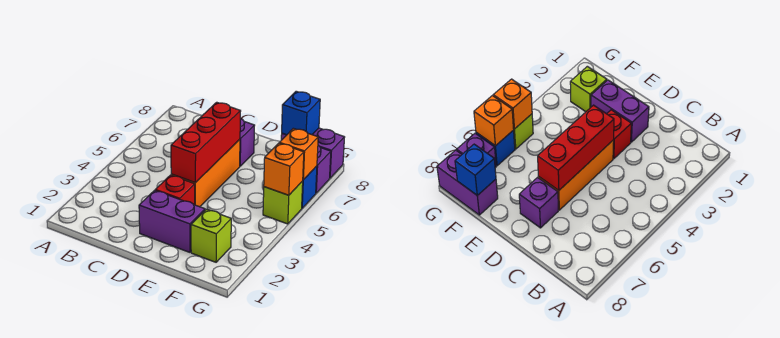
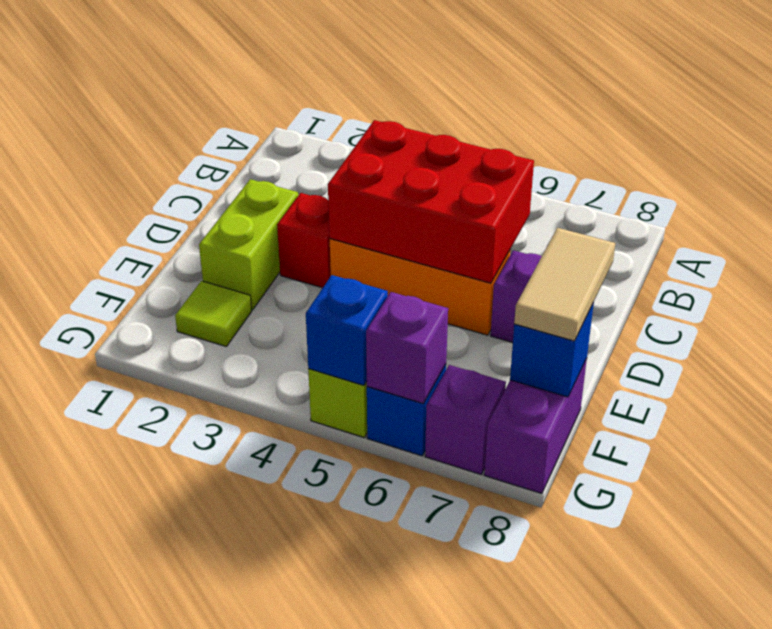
purple 1x2 brick [139,190,205,252] -> lime 1x2 brick [199,179,298,310]
red 1x3 brick [171,102,241,183] -> red 2x3 brick [328,120,534,283]
none -> tan 1x2 tile [514,228,615,341]
lime 1x1 brick [191,209,231,262] -> lime 1x1 tile [175,281,252,346]
orange 1x1 brick [264,143,304,195] -> blue 1x1 brick [306,275,388,385]
orange 1x1 brick [280,128,318,180] -> purple 1x1 brick [366,292,448,404]

